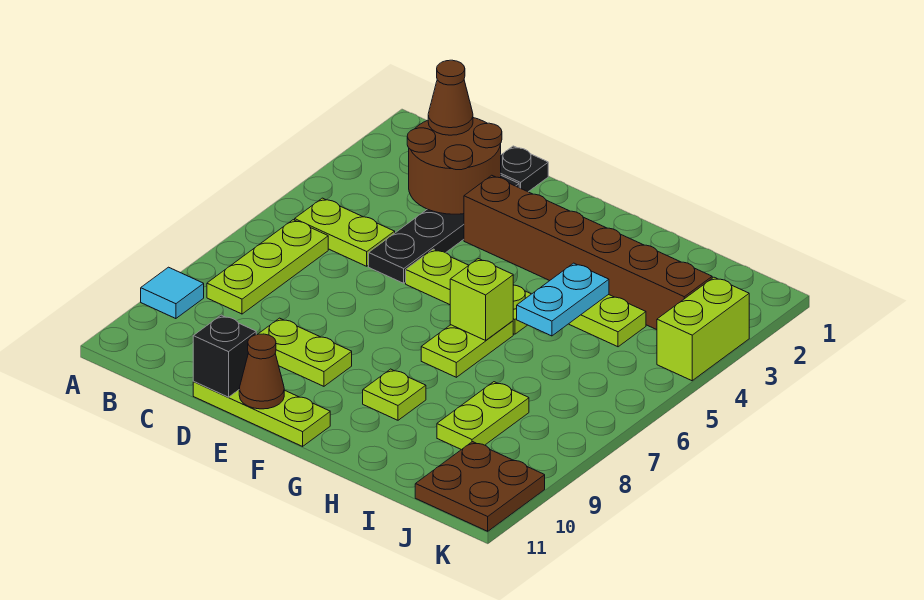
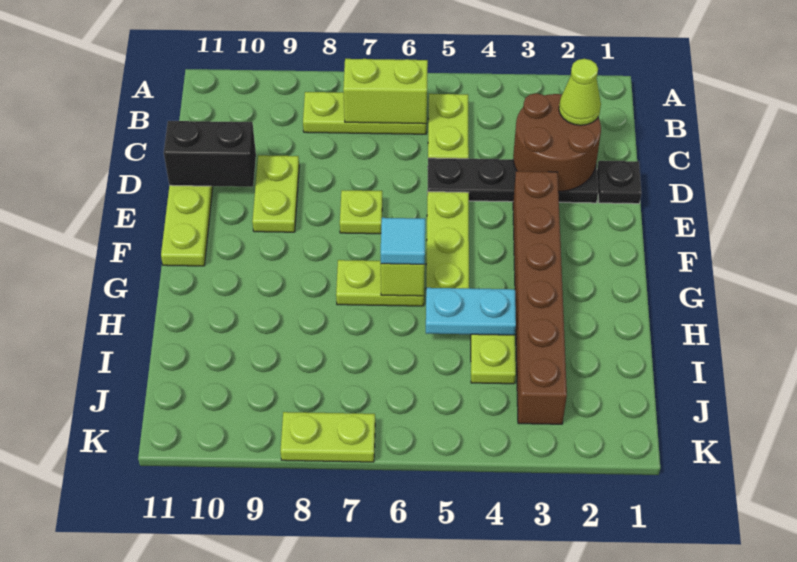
cyan 1x1 tile [141,267,204,319] -> cyan 1x1 tile moved to [381,218,425,264]
brown 1x1 cone [428,60,473,135] -> lime 1x1 cone [559,59,601,125]
black 1x1 brick [193,315,256,397] -> black 1x2 brick [164,121,256,187]
brown 1x1 cone [239,334,284,409] -> none
lime 1x1 plate [363,369,426,420] -> lime 1x1 plate moved to [340,190,382,234]
lime 1x2 plate [437,382,529,450] -> lime 1x2 plate moved to [281,412,375,462]
brown 2x2 plate [415,442,545,531] -> none
lime 1x2 brick [657,277,749,381] -> lime 1x2 brick moved to [343,59,428,124]

